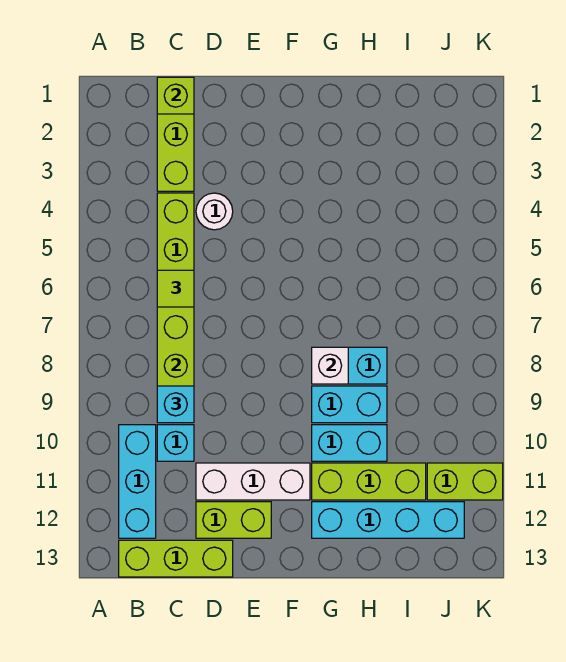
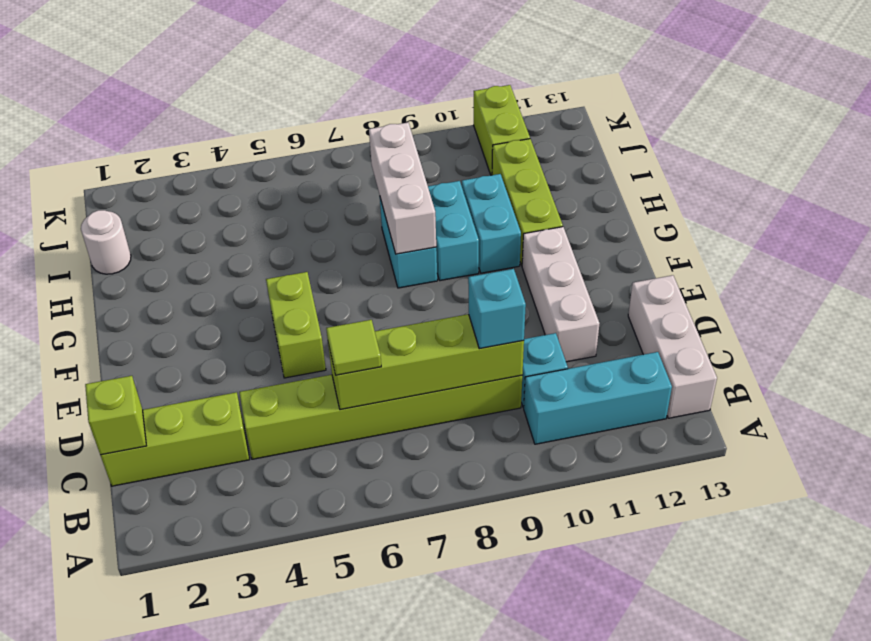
lime 1x3 brick [119,540,233,577] -> white 1x3 brick [628,275,717,418]
white 1x1 round brick [196,193,233,230] -> white 1x1 round brick moved to [81,210,131,274]
lime 1x2 brick [196,502,271,538] -> lime 1x2 brick moved to [266,272,326,378]
white 1x1 brick [312,347,348,384] -> white 1x3 brick [369,123,436,254]
cyan 1x4 brick [312,502,464,538] -> none

